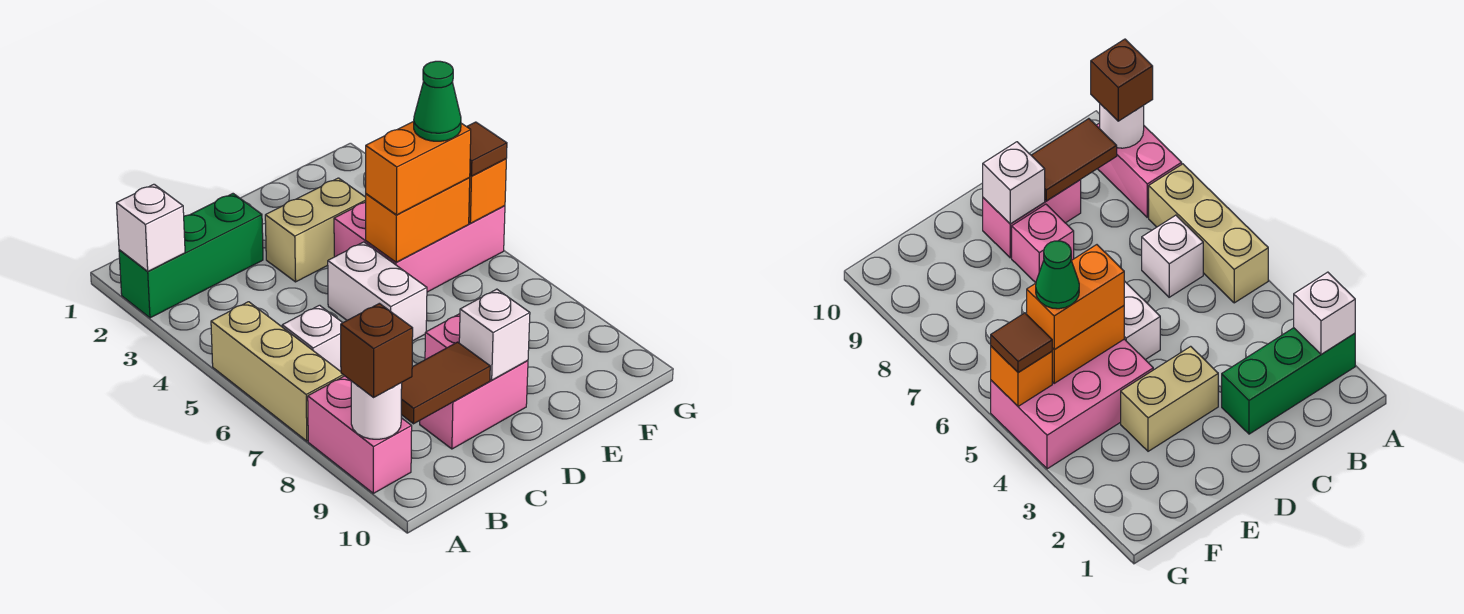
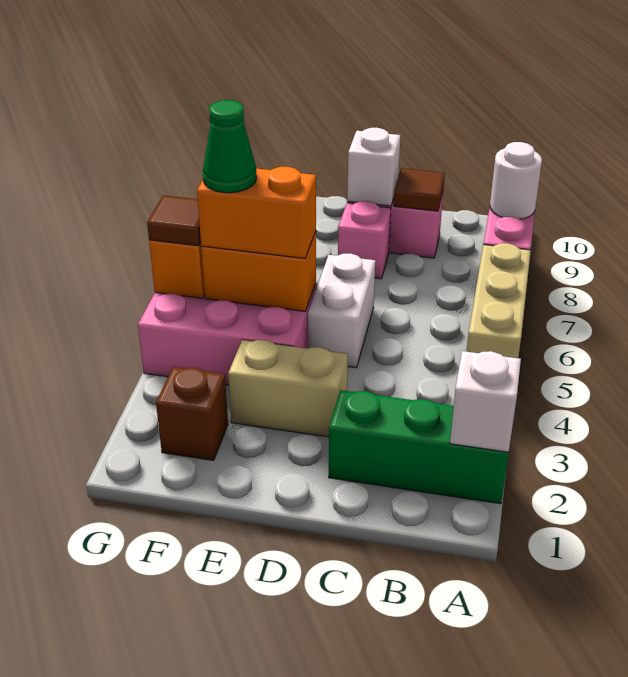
brown 1x1 brick [341,303,413,397] -> brown 1x1 brick moved to [156,367,228,460]
white 1x1 brick [282,305,343,371] -> none
brown 1x2 tile [401,342,490,424] -> brown 1x1 tile [394,168,445,211]

